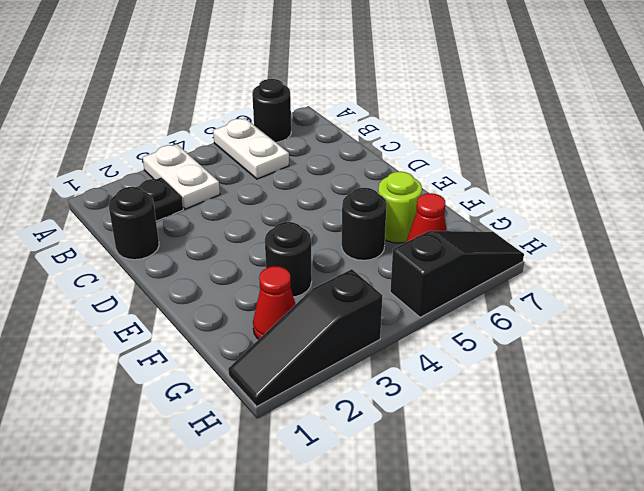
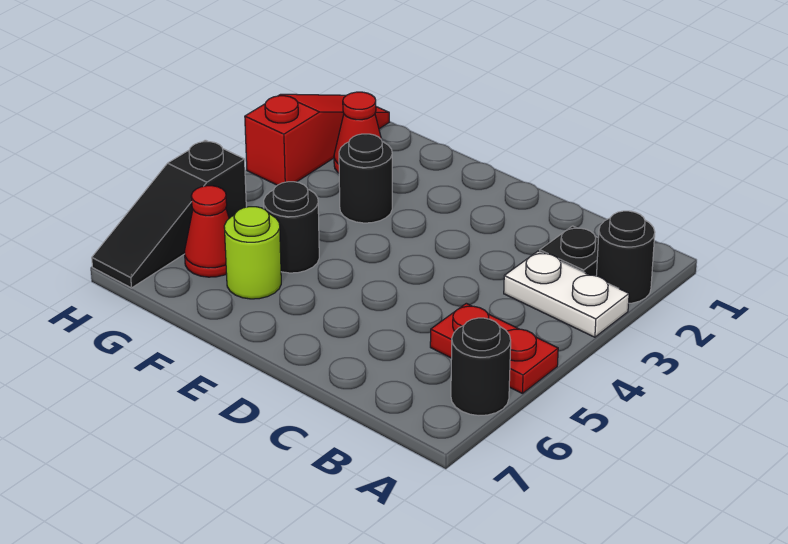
white 1x2 plate [213,118,289,179] -> red 1x2 plate [430,303,558,393]
black 1x1 round brick [109,187,159,260] -> black 1x1 round brick moved to [596,211,655,303]
black 1x3 slope [228,269,383,406] -> red 1x3 slope [245,94,389,185]

